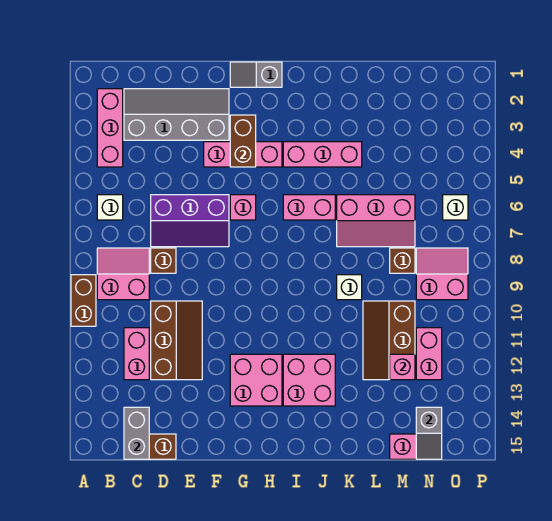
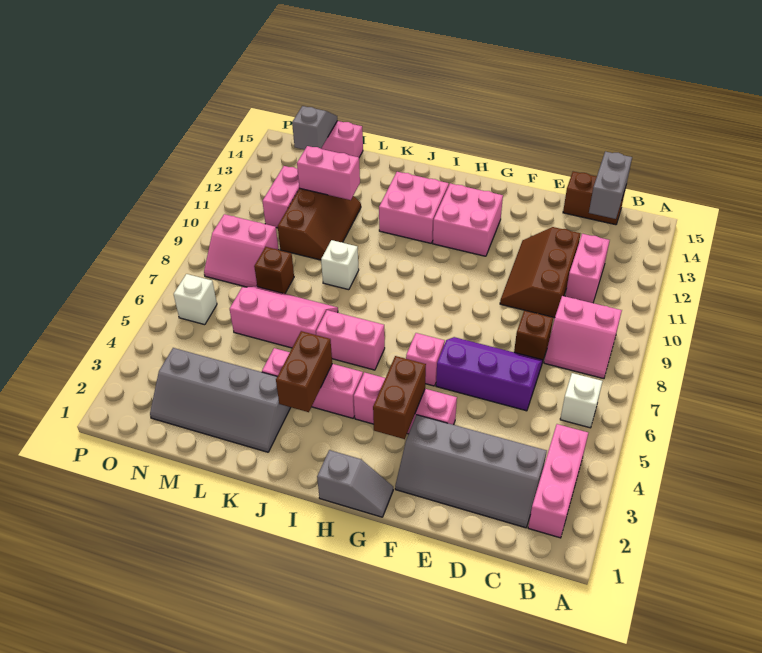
brown 1x2 brick [71,275,96,326] -> brown 1x2 brick moved to [276,331,332,412]
none -> grey 2x4 slope [150,348,291,452]
pink 1x1 brick [390,354,415,380] -> pink 1x2 brick [297,146,360,200]

